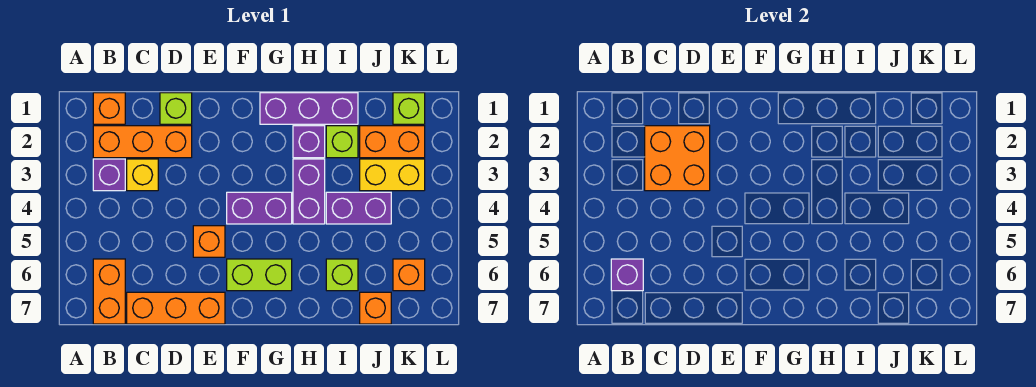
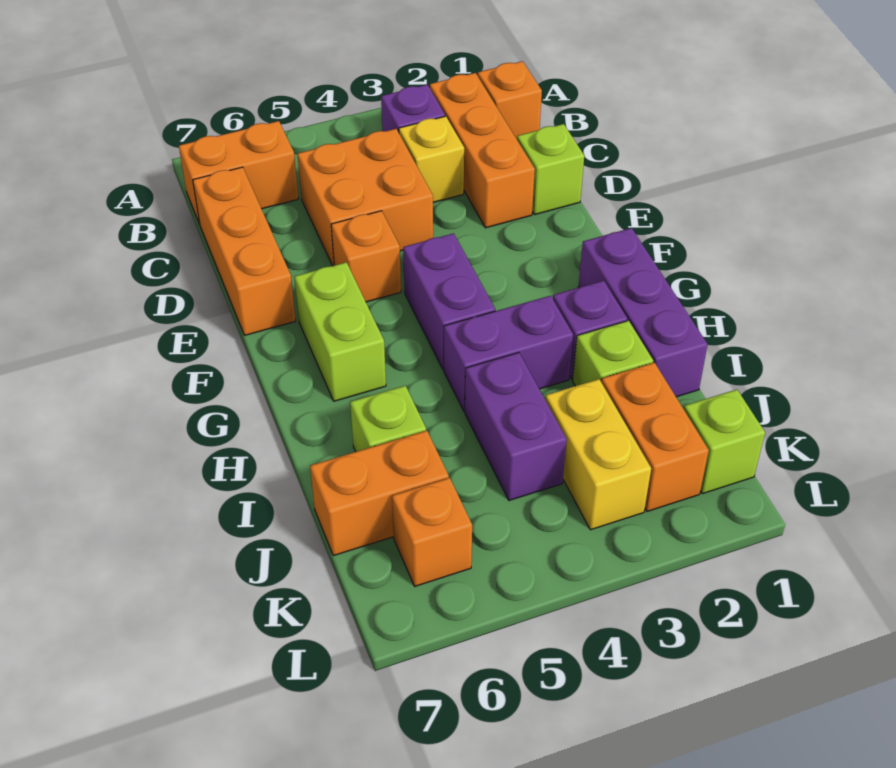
purple 1x1 brick [611,259,643,291] -> none
orange 2x2 brick [645,126,710,191] -> orange 2x2 brick moved to [297,129,433,266]
orange 1x1 brick [360,292,391,324] -> orange 1x2 brick [310,431,449,556]

